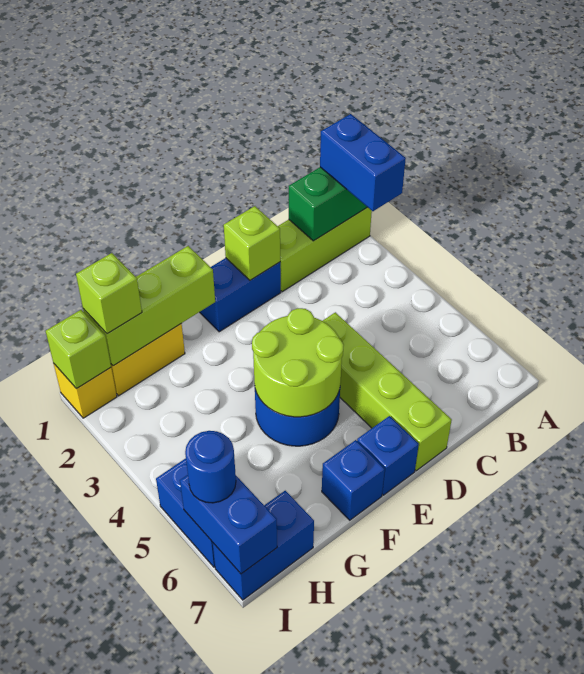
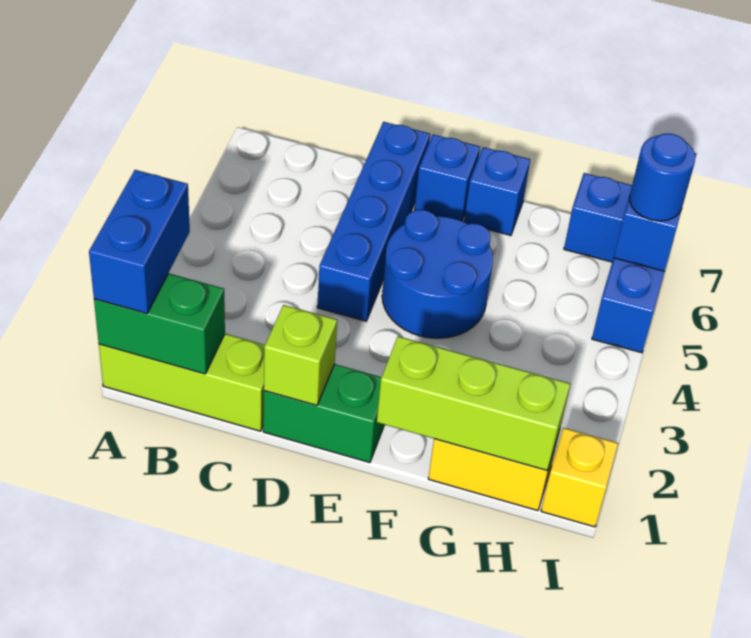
blue 1x2 brick [200,258,281,332] -> green 1x2 brick [263,364,384,463]
lime 1x4 brick [323,312,452,471] -> blue 1x4 brick [317,122,430,321]
lime 2x2 round brick [252,308,344,417] -> none
lime 1x1 brick [76,253,142,334] -> none
lime 1x1 brick [46,310,111,388] -> none

